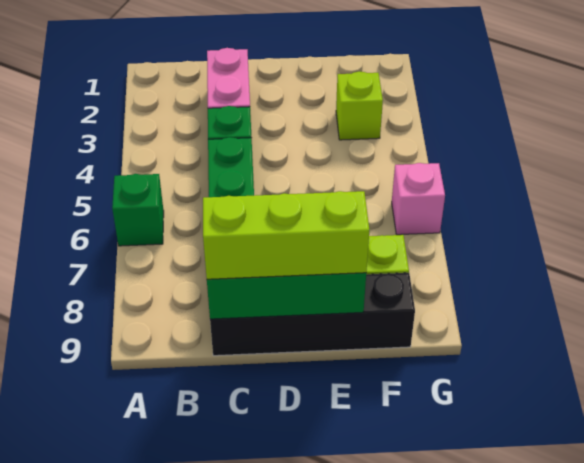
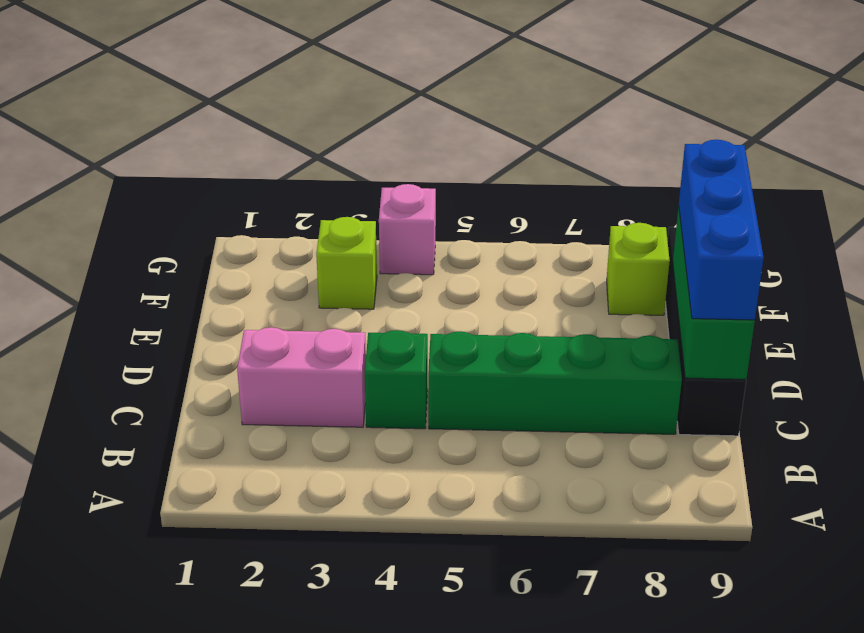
green 1x1 brick [112,174,164,246] -> none
lime 1x3 brick [203,191,369,279] -> blue 1x3 brick [679,140,764,320]
pink 1x1 brick [392,163,445,235] -> pink 1x1 brick moved to [379,184,436,275]

